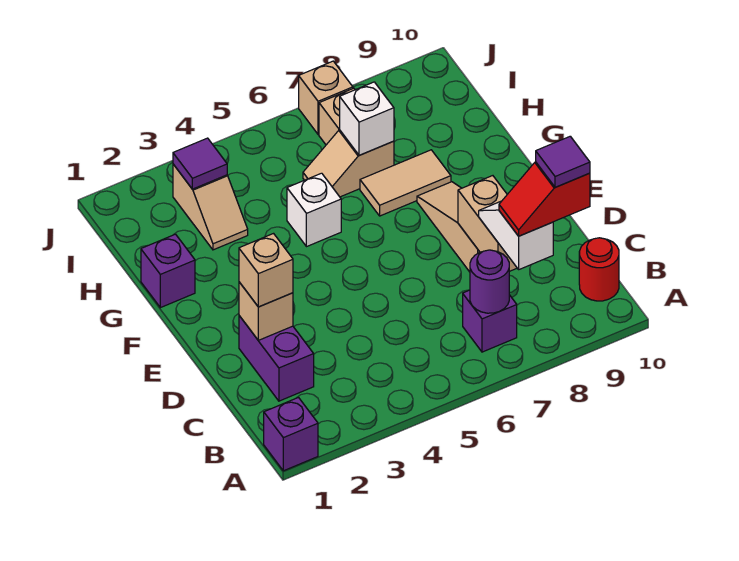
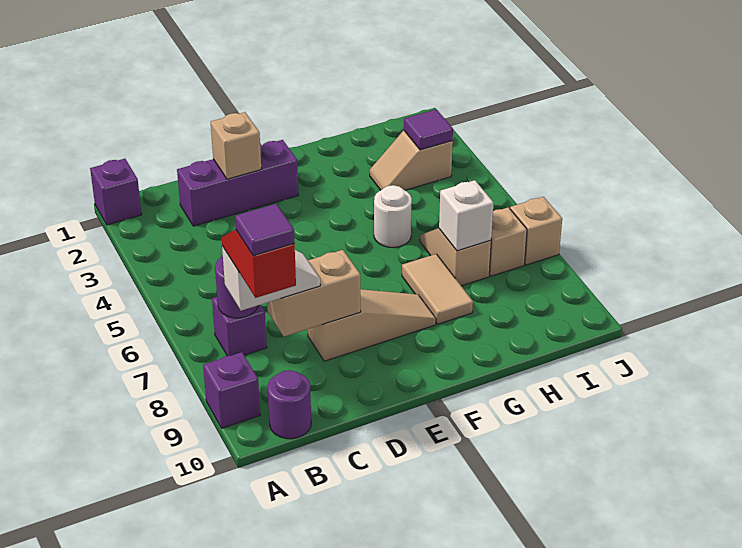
red 1x1 round brick [579,238,619,301] -> purple 1x1 round brick [268,370,311,439]
purple 1x2 brick [239,316,314,401] -> purple 1x3 brick [177,140,298,226]
tan 1x1 brick [239,234,293,307] -> none
purple 1x1 brick [141,234,195,308] -> purple 1x1 brick moved to [203,352,260,428]
white 1x1 brick [287,173,341,247] -> white 1x1 round brick [374,185,412,247]

